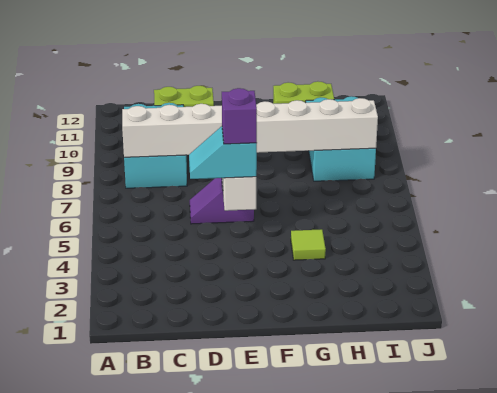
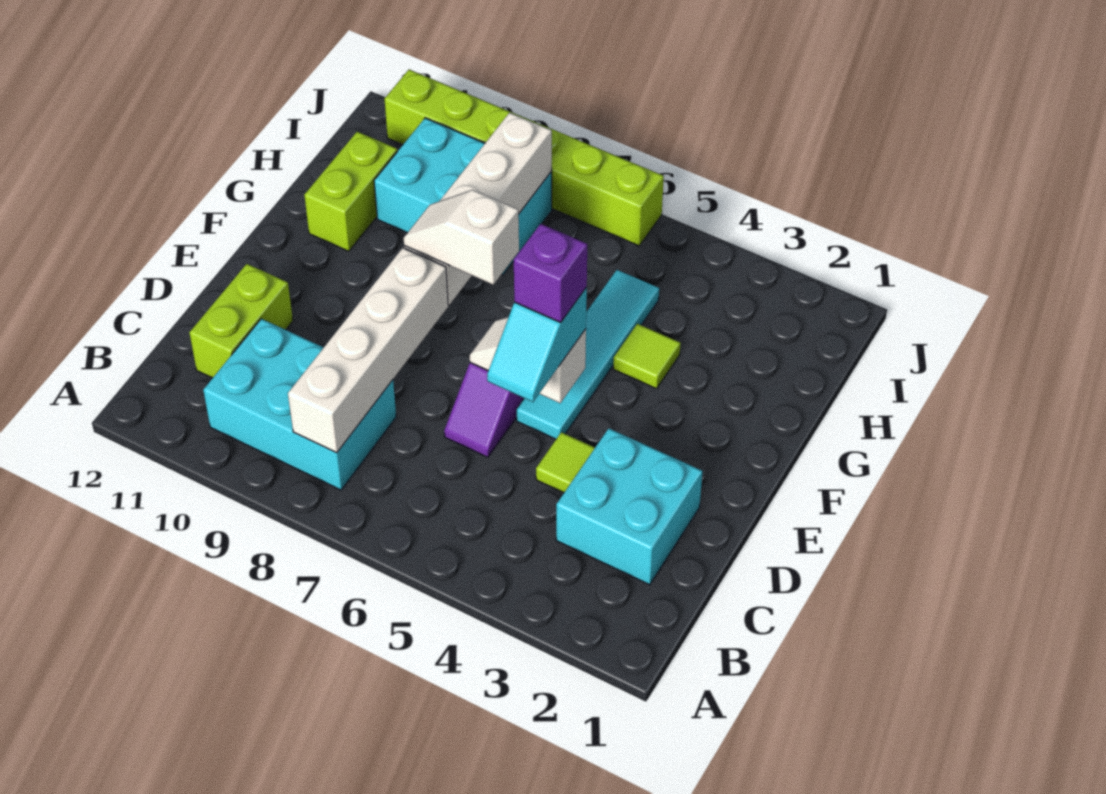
none -> cyan 2x2 brick [556,428,703,585]
none -> lime 1x1 tile [536,432,595,493]
none -> cyan 1x4 tile [517,270,659,439]
none -> white 1x2 slope [404,190,519,285]
none -> lime 1x6 brick [384,70,664,246]

